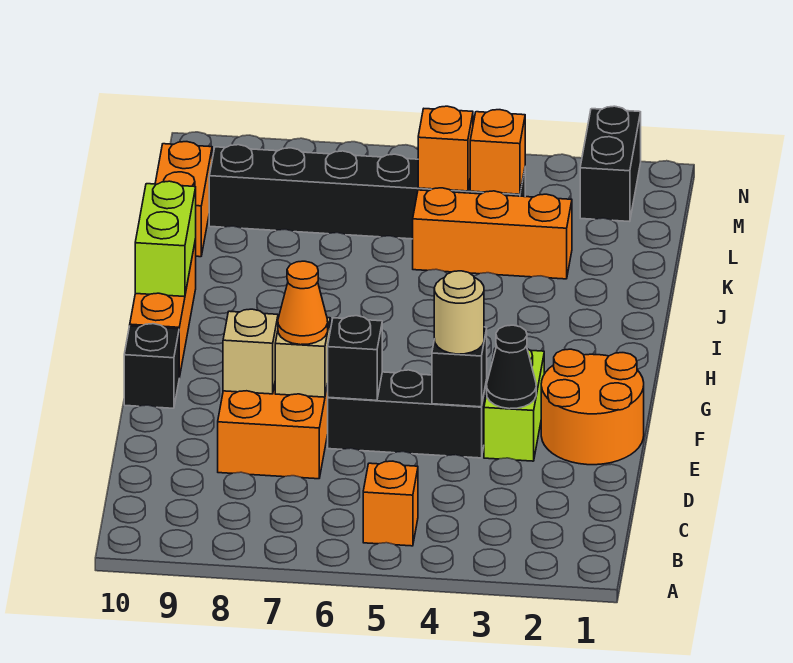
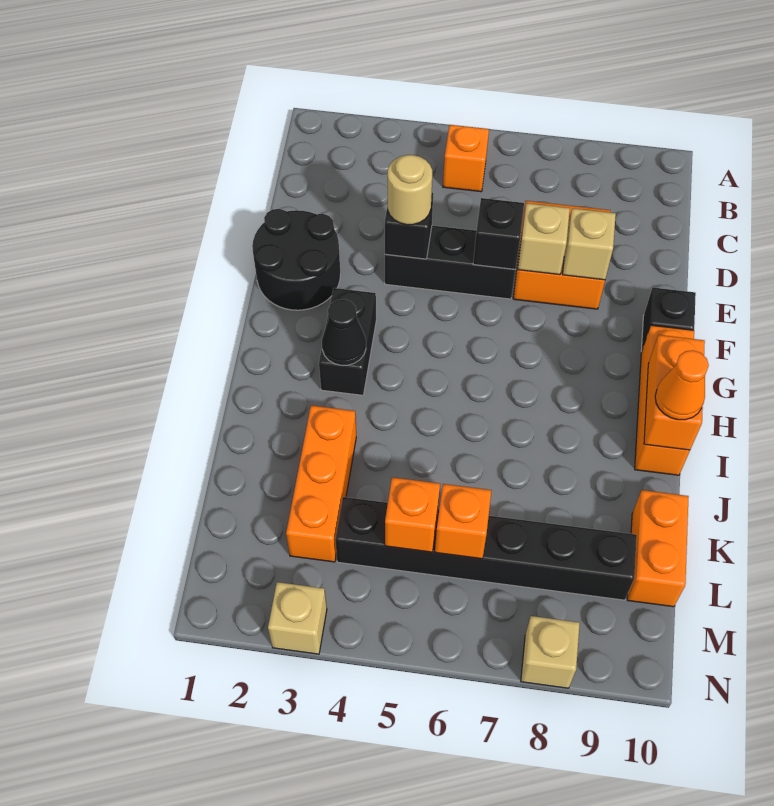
orange 2x2 round brick [541,349,644,465] -> black 2x2 round brick [252,209,341,310]
lime 1x2 brick [484,348,544,461] -> none
black 1x1 cone [487,325,536,409] -> black 1x1 cone moved to [322,299,366,365]
orange 1x1 cone [278,261,328,345] -> orange 1x1 cone moved to [655,350,709,420]
lime 1x2 brick [135,181,196,297] -> orange 1x2 brick [644,335,705,450]
orange 1x3 brick [413,188,572,279] -> orange 1x3 brick turned to [286,405,356,562]
orange 1x1 brick [470,110,525,194] -> orange 1x1 brick moved to [435,484,491,559]
black 1x2 brick [580,106,641,222] -> black 1x2 brick moved to [319,288,376,395]
none -> tan 1x1 brick [268,582,327,654]
none -> tan 1x1 brick [521,616,580,688]

